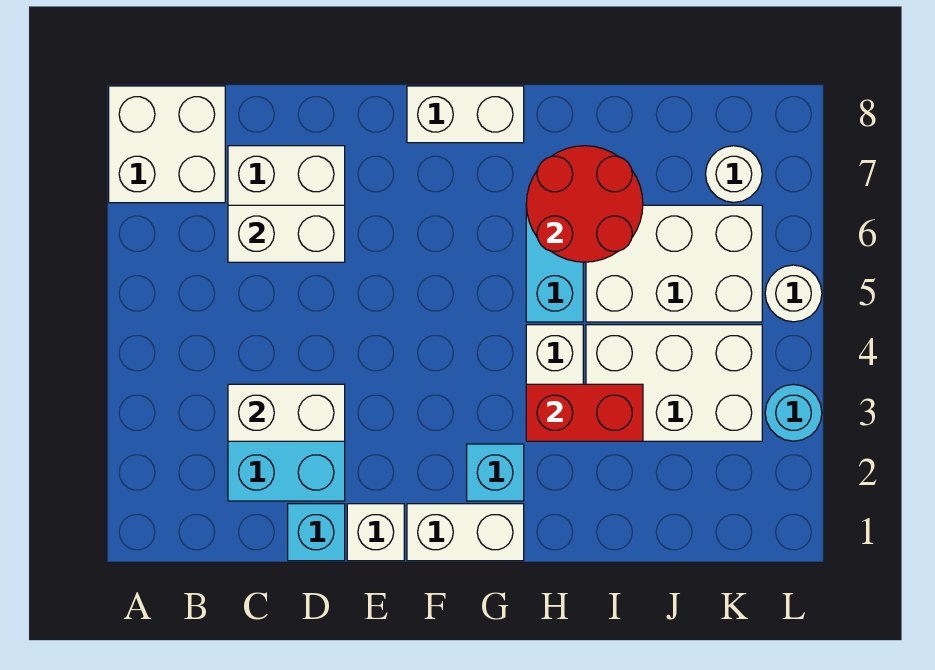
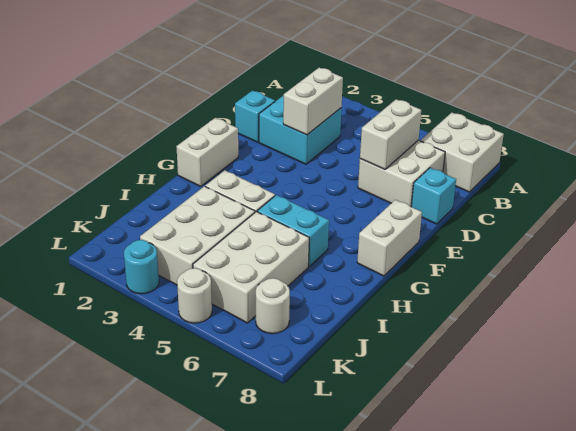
white 1x1 brick [347,504,404,561] -> none
cyan 1x1 brick [467,444,524,501] -> cyan 1x1 brick moved to [411,168,456,224]
red 1x2 brick [526,384,643,441] -> none
red 2x2 round brick [526,146,643,262] -> none

